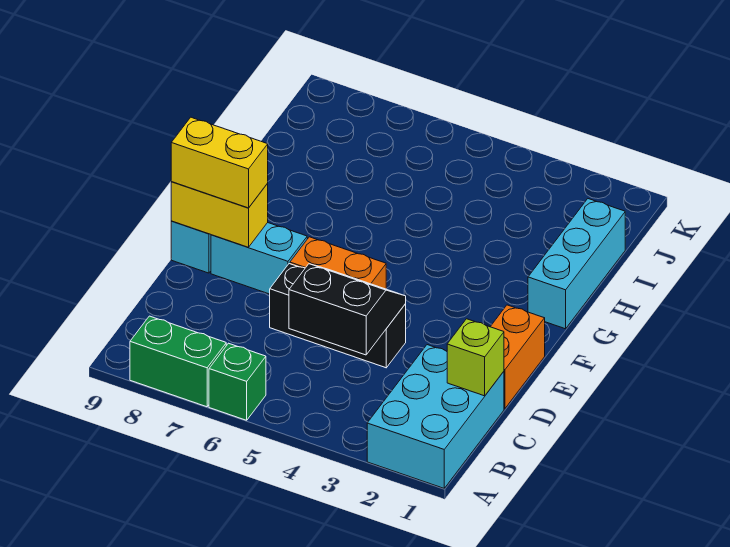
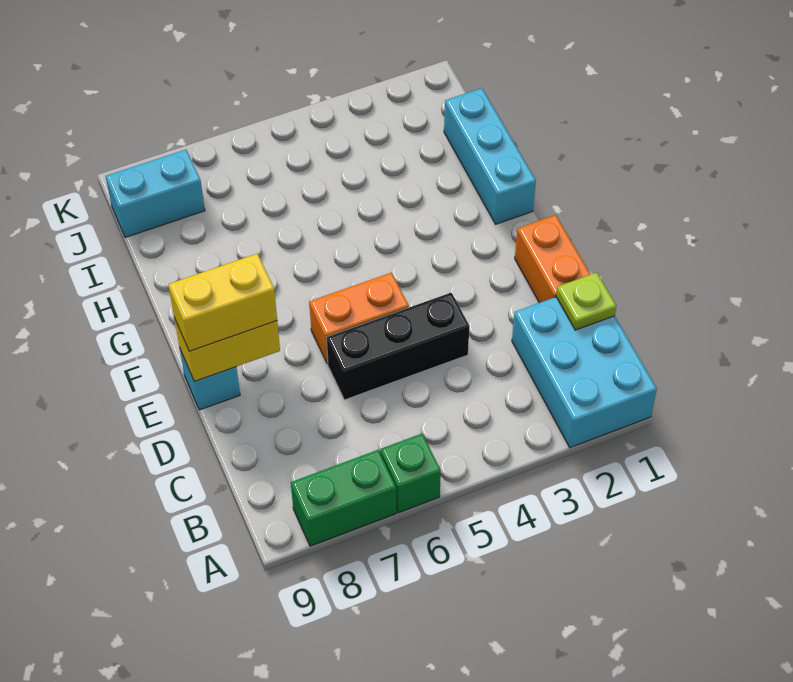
lime 1x1 brick [447,319,504,396] -> lime 1x1 plate [556,273,616,330]
black 2x2 slope [289,264,406,355] -> none
cyan 1x2 brick [211,223,307,294] -> cyan 1x2 brick moved to [106,150,205,238]

